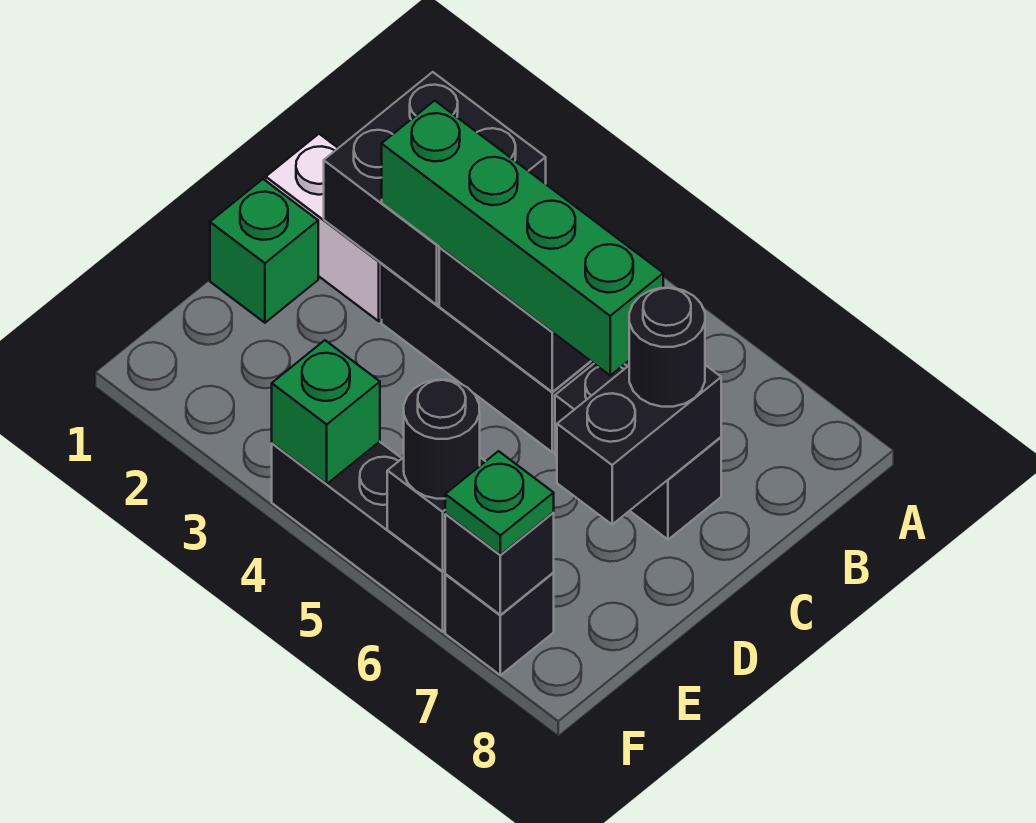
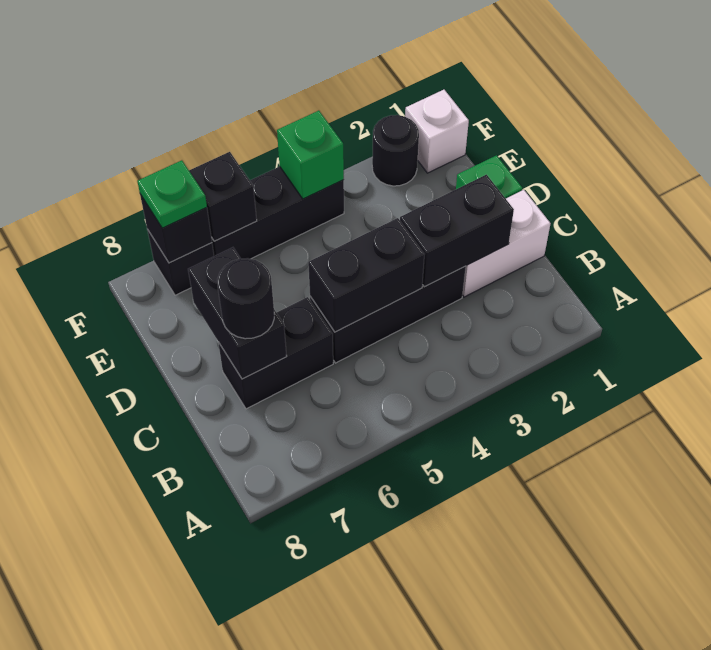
black 2x2 brick [324,72,546,305] -> black 1x2 brick [400,175,514,287]
green 1x4 brick [382,101,663,375] -> none
none -> white 1x1 brick [405,90,469,173]
black 1x1 round brick [404,380,480,499] -> black 1x1 round brick moved to [372,115,419,186]

